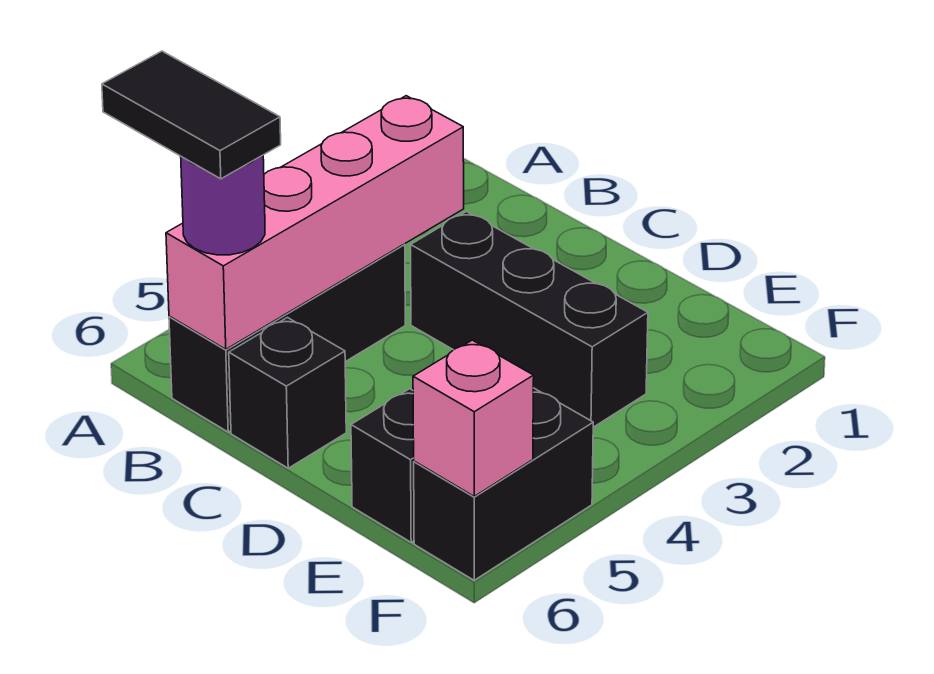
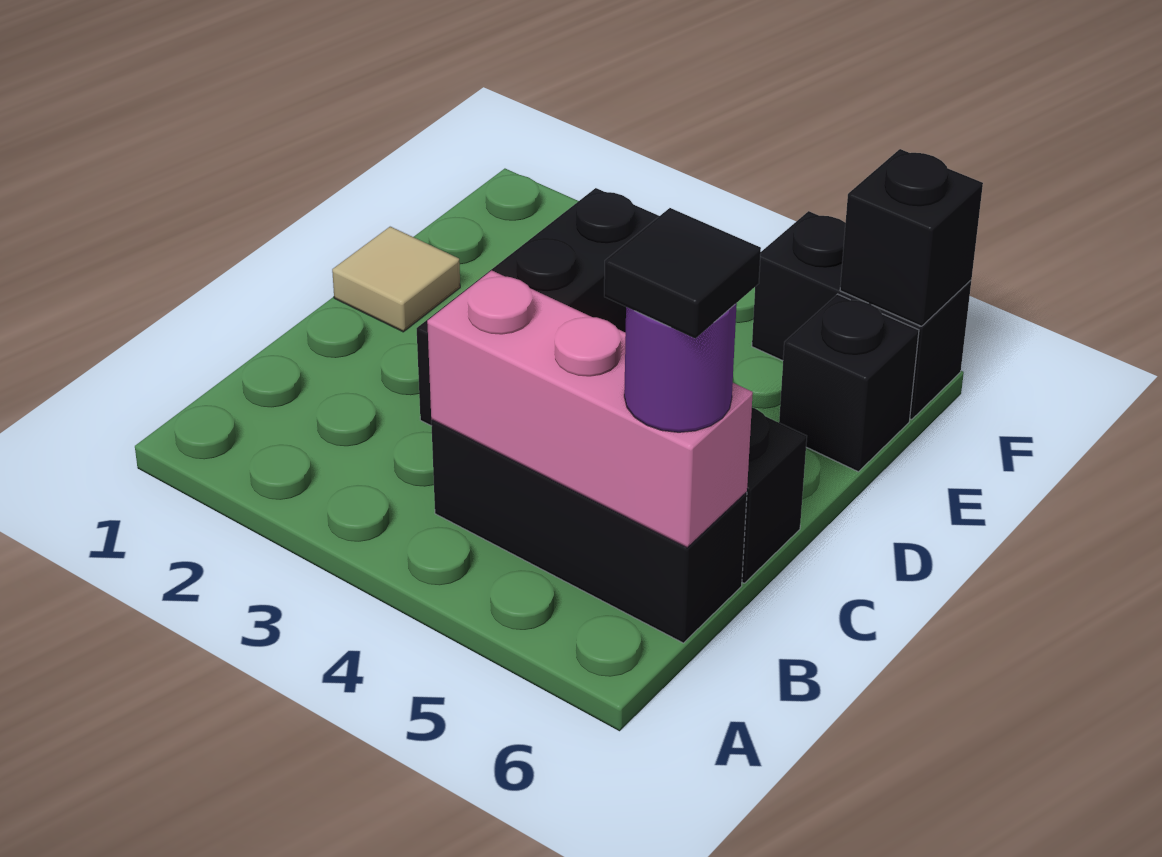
black 1x2 tile [102,51,281,179] -> black 1x1 tile [604,208,761,338]
pink 1x4 brick [166,96,464,349] -> pink 1x3 brick [427,270,753,548]
none -> tan 1x1 tile [332,227,460,332]
pink 1x1 brick [413,340,534,496] -> black 1x1 brick [840,149,983,326]

